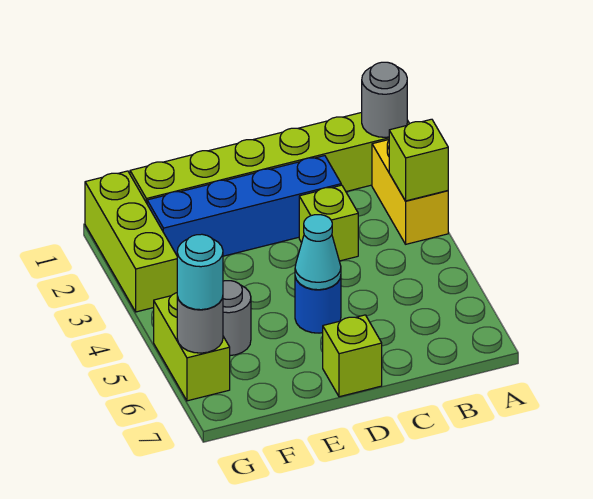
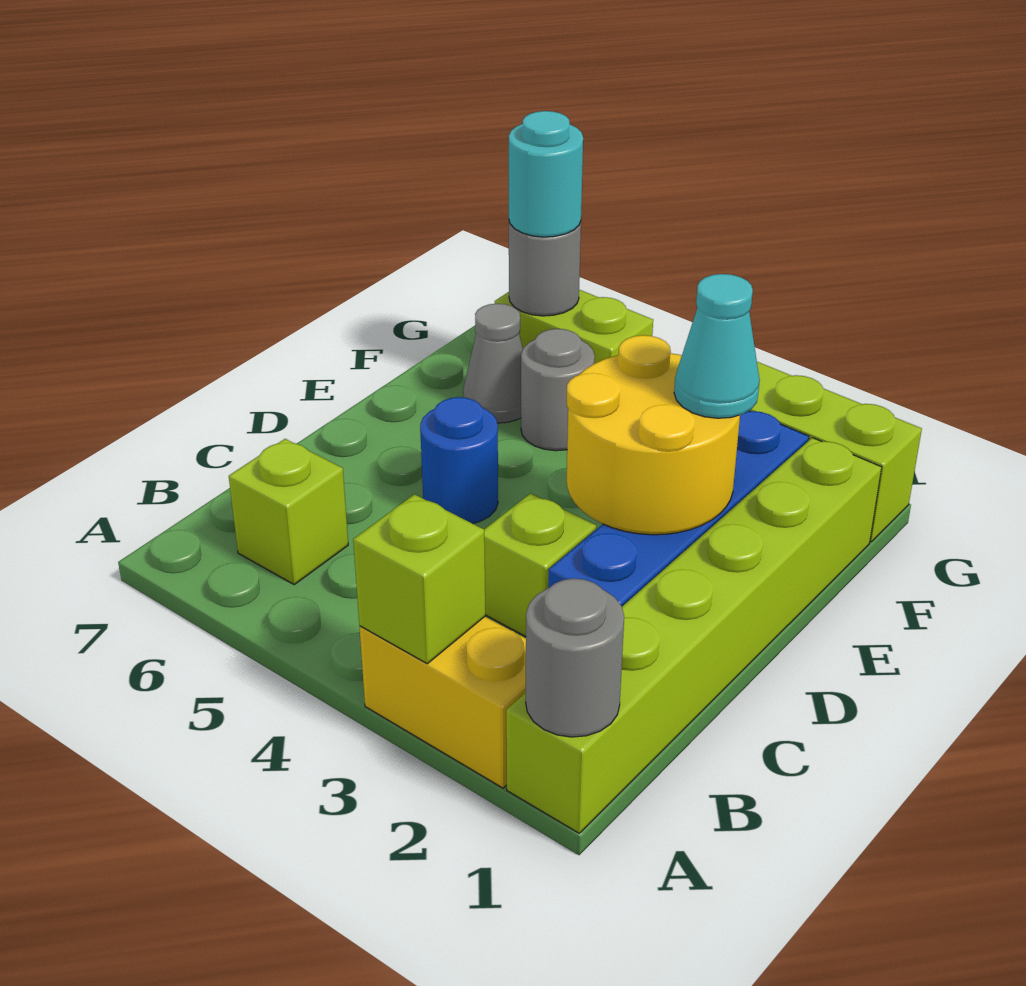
none -> yellow 2x2 round brick [567,335,740,535]
cyan 1x1 cone [295,215,341,290] -> cyan 1x1 cone moved to [674,274,760,418]
lime 1x1 brick [323,315,382,397] -> lime 1x1 brick moved to [229,439,348,584]
none -> grey 1x1 cone [463,303,523,423]

